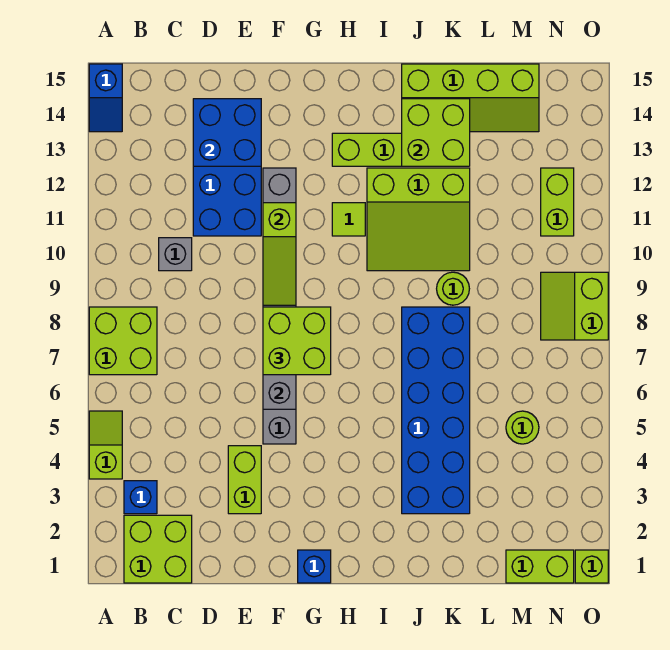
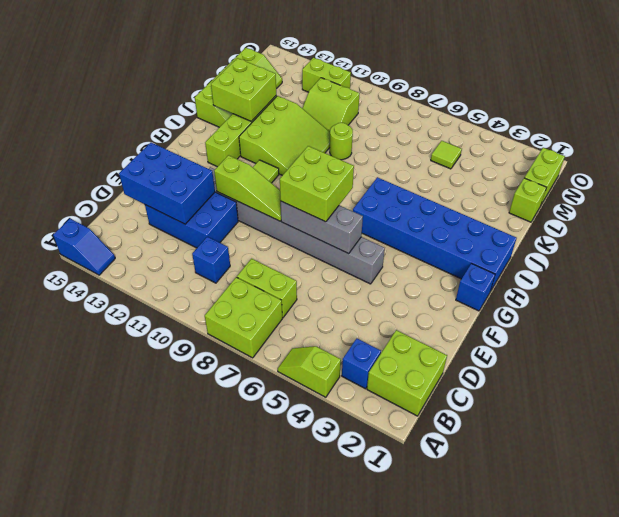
grey 1x1 brick [159,238,192,271] -> blue 1x1 brick [192,237,230,283]
blue 2x2 brick [193,99,261,166] -> blue 2x3 brick [119,143,215,224]
lime 1x2 brick [228,446,261,514] -> lime 1x2 brick moved to [237,259,297,318]
blue 2x6 brick [402,307,470,514] -> blue 2x6 brick moved to [353,177,516,290]
lime 1x1 round brick [506,411,539,444] -> lime 1x1 tile [431,141,462,169]
lime 2x2 slope [541,272,608,340] -> lime 2x2 slope moved to [302,78,360,131]
lime 1x1 brick [575,550,608,583] -> lime 1x1 brick moved to [509,178,547,222]

